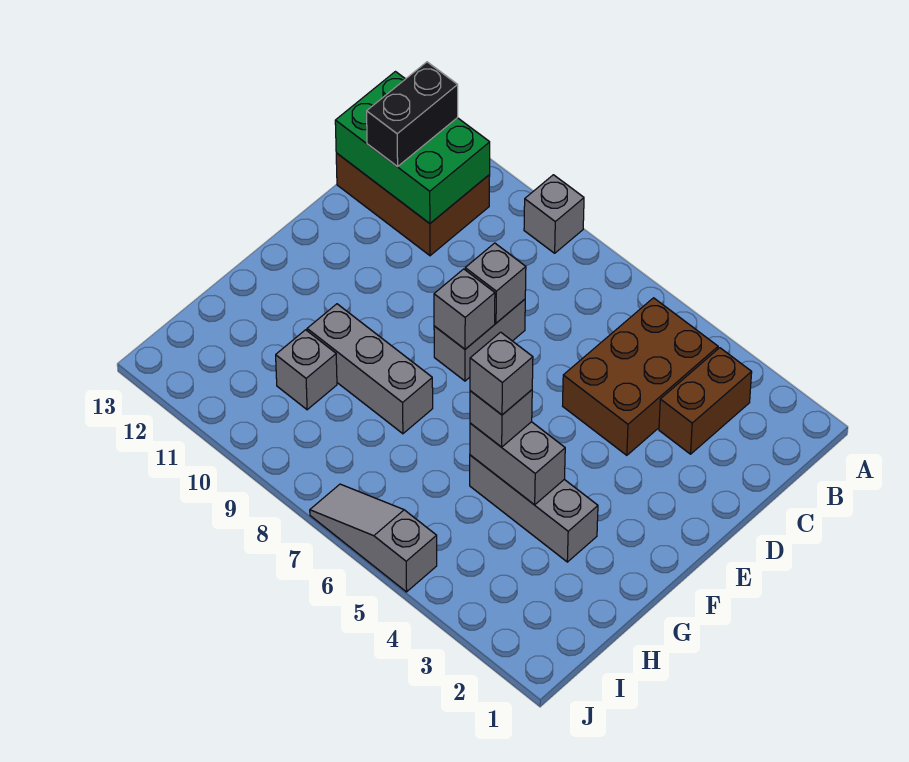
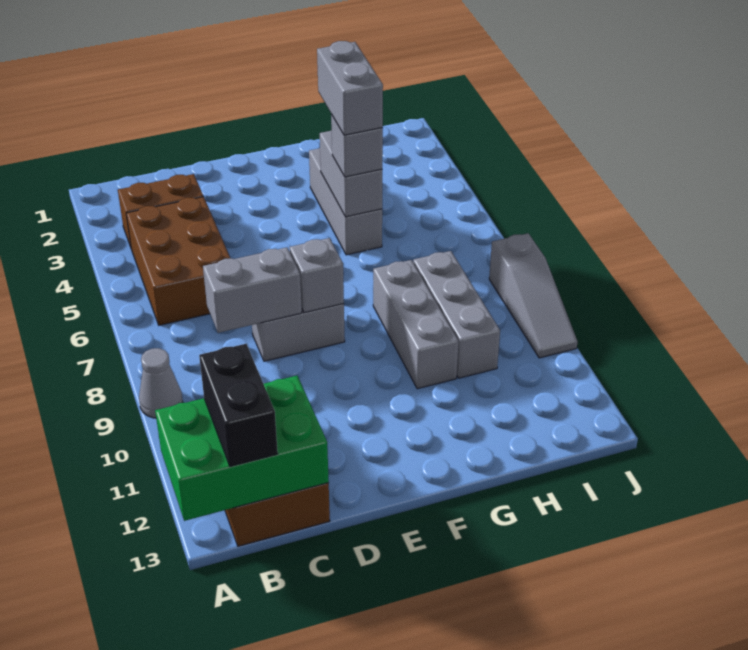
grey 1x1 brick [524,175,584,253] -> grey 1x1 cone [139,348,183,418]
brown 2x3 brick [563,298,718,455] -> brown 2x3 brick turned to [126,197,230,325]
green 2x3 brick [335,72,490,223] -> green 2x3 brick turned to [155,376,329,521]
black 1x2 brick [367,62,458,167] -> black 1x2 brick turned to [199,344,278,466]
grey 1x1 brick [465,243,526,323] -> grey 1x2 brick [203,247,302,333]
grey 1x1 brick [470,332,533,415] -> grey 1x2 brick [317,41,383,135]
grey 1x1 brick [276,330,337,410] -> grey 1x3 brick [413,251,500,378]
grey 1x3 slope [310,484,437,592] -> grey 1x3 slope moved to [489,233,578,358]

